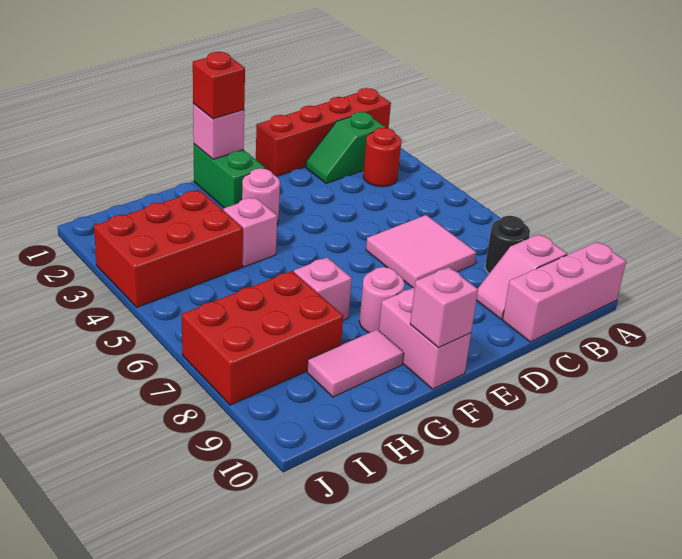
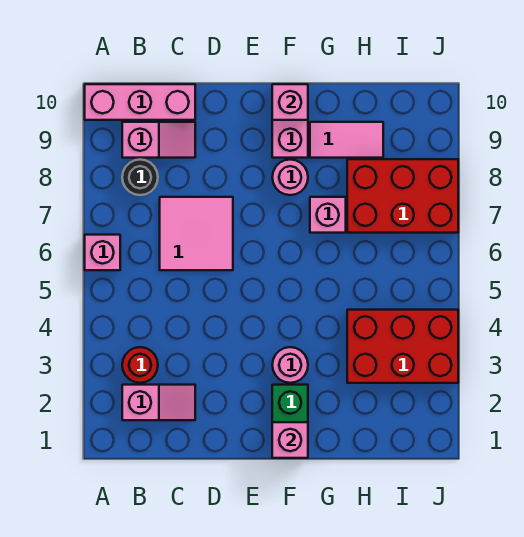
red 1x4 brick [256,88,391,176] -> none
green 1x2 slope [306,112,385,184] -> pink 1x2 slope [122,385,195,420]
red 1x1 brick [193,52,245,119] -> none
pink 1x1 brick [223,197,277,267] -> pink 1x1 brick moved to [85,235,120,270]

